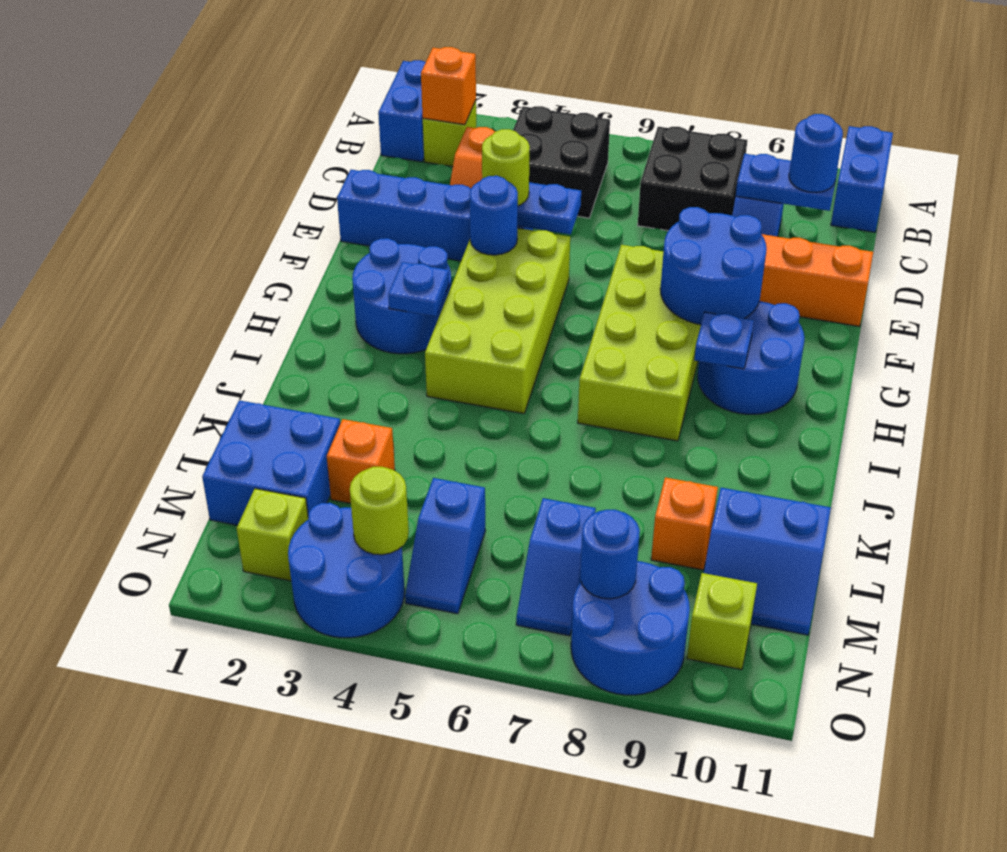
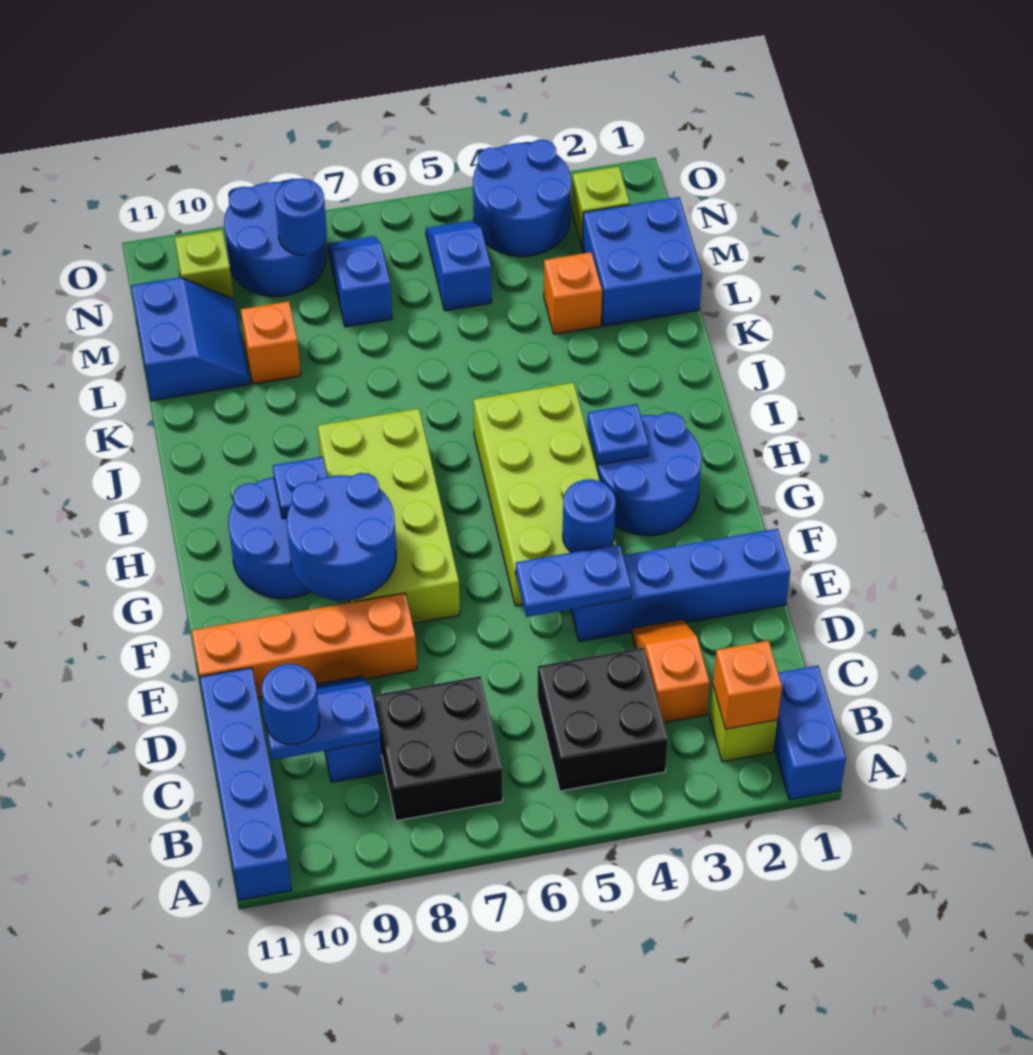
blue 1x2 brick [831,126,893,232] -> blue 1x4 brick [200,668,292,900]
lime 1x1 round brick [482,129,530,206] -> none
blue 2x2 slope [704,488,831,635] -> blue 2x2 slope turned to [131,277,250,401]
lime 1x1 round brick [350,467,409,555] -> none

